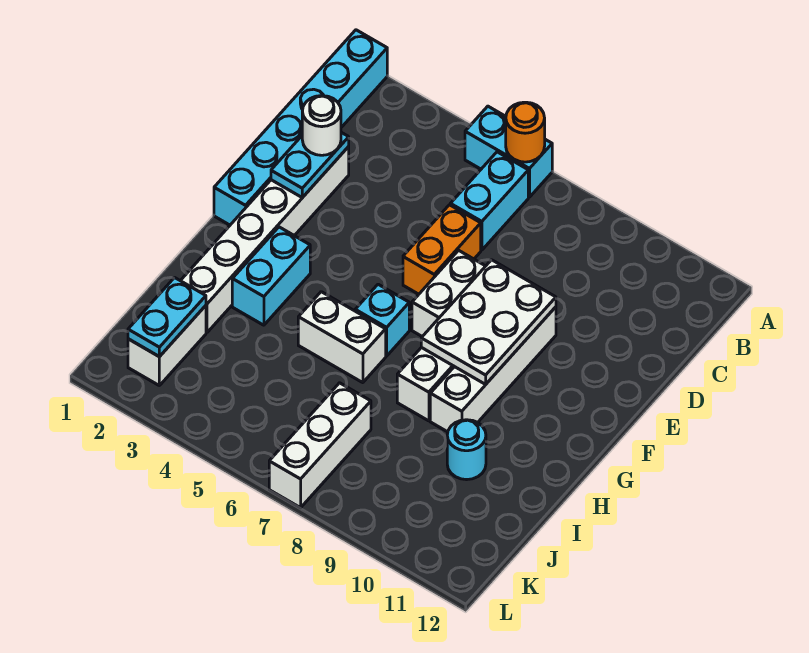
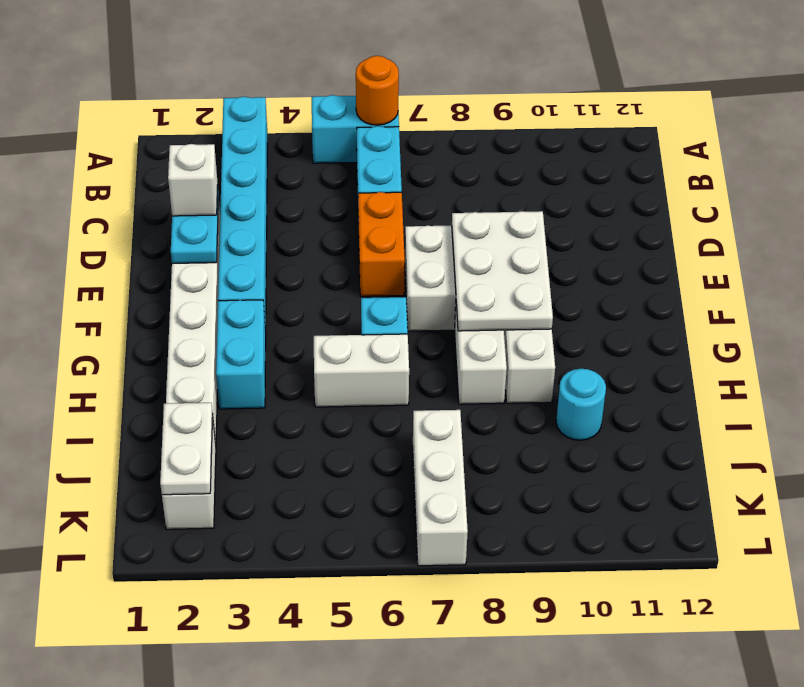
cyan 1x6 brick [214,30,387,225] -> cyan 1x6 brick moved to [218,97,267,333]
white 1x1 round brick [302,96,341,155] -> white 1x1 brick [168,144,218,216]
cyan 1x2 plate [128,278,206,357] -> white 1x2 plate [160,403,213,495]

